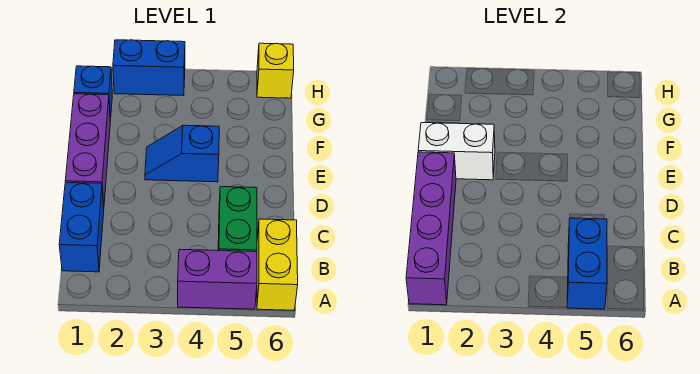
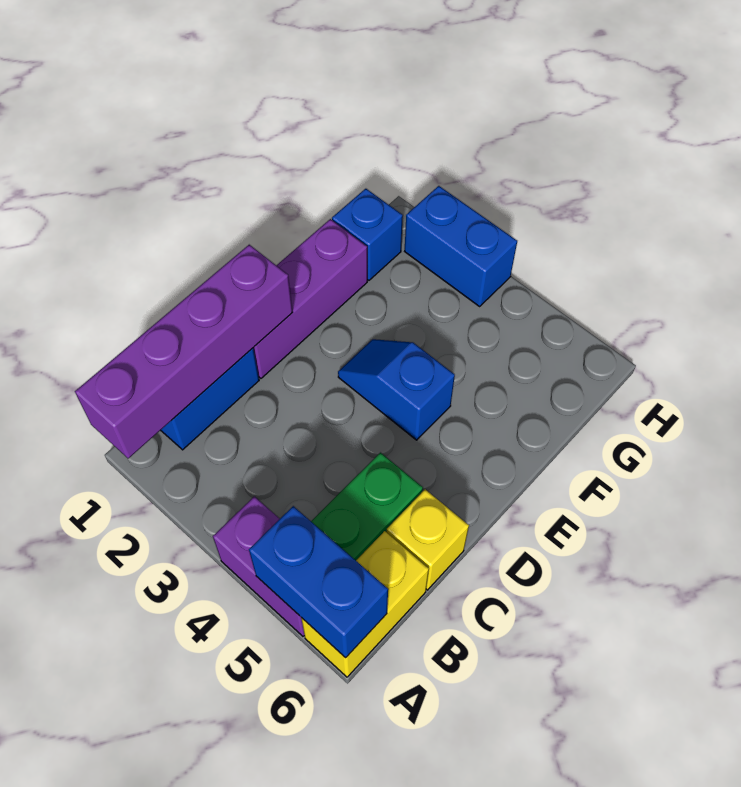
blue 1x2 brick [567,218,607,309] -> blue 1x2 brick turned to [249,506,388,658]
white 1x2 brick [418,123,495,180] -> none
yellow 1x1 brick [257,43,294,98] -> yellow 1x1 brick moved to [387,489,469,590]

